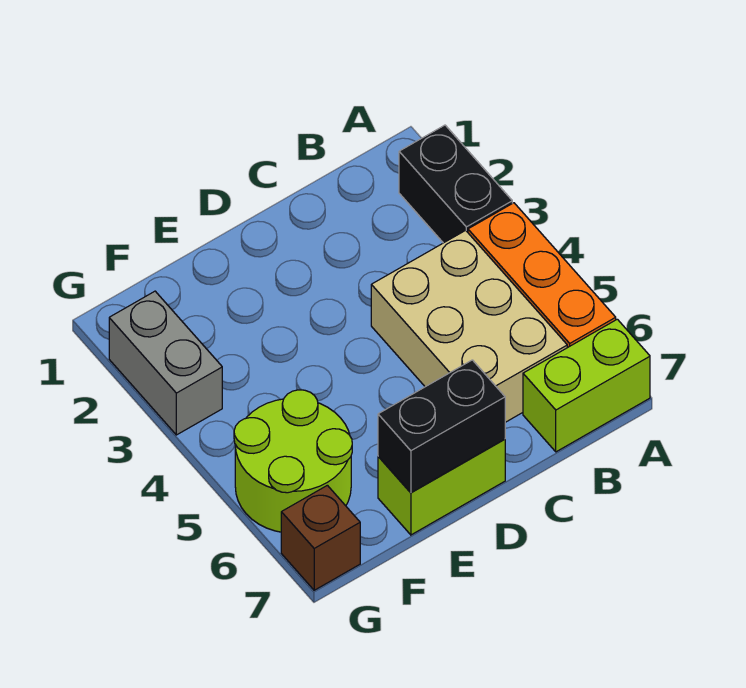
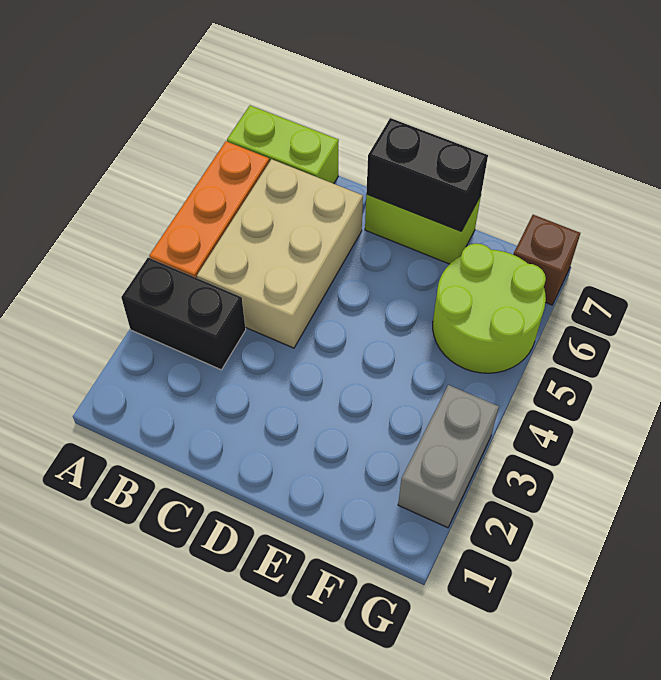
black 1x2 brick [399,125,512,243] -> black 1x2 brick turned to [121,258,246,370]

